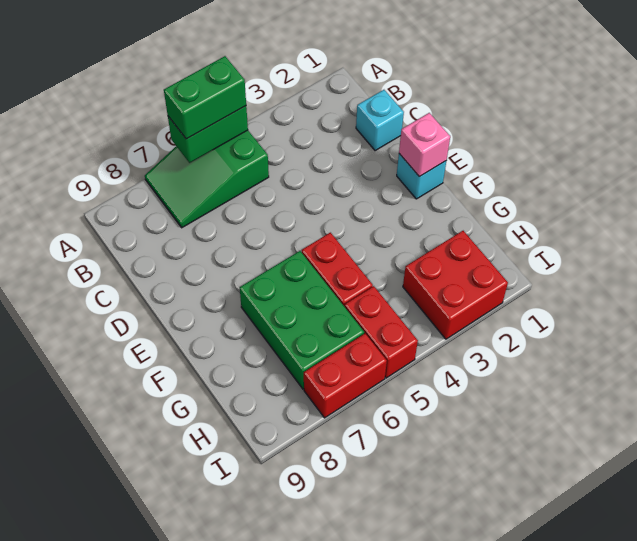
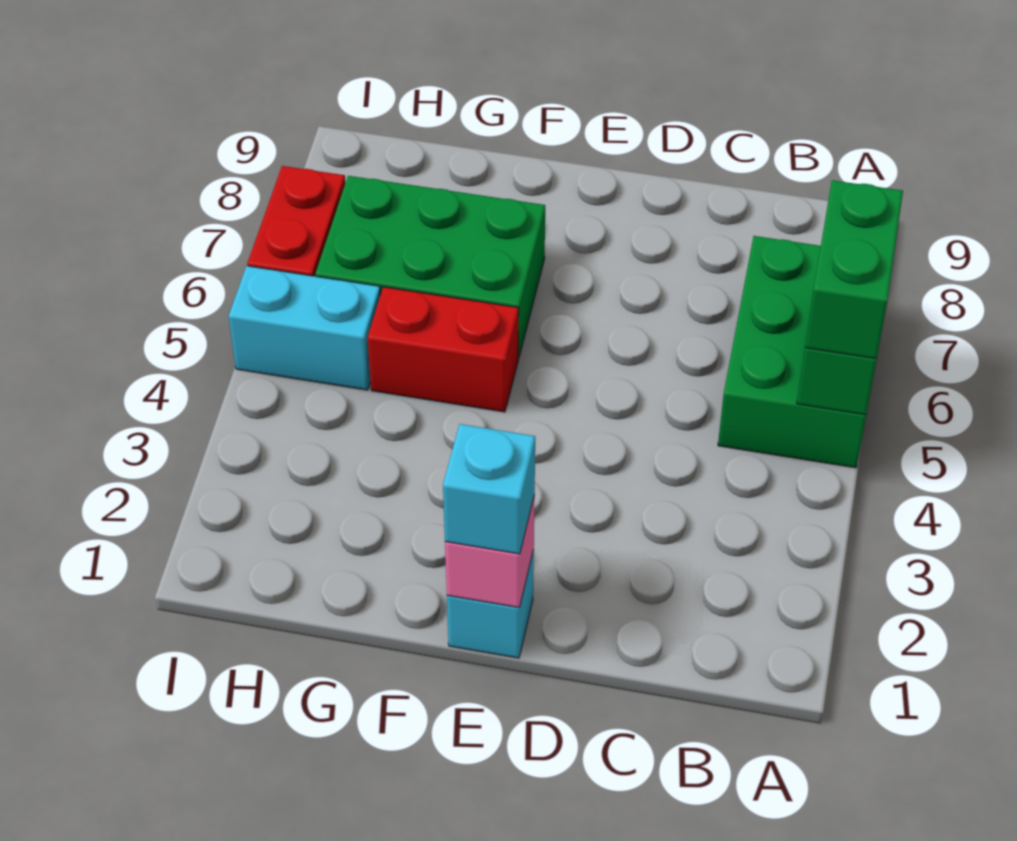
green 2x3 slope [145,130,269,228] -> green 2x3 brick [718,236,866,468]
cyan 1x1 brick [356,90,404,151] -> cyan 1x1 brick moved to [443,424,535,554]
red 2x2 brick [403,231,508,339] -> none
red 1x2 brick [344,286,418,378] -> cyan 1x2 brick [229,266,380,390]

